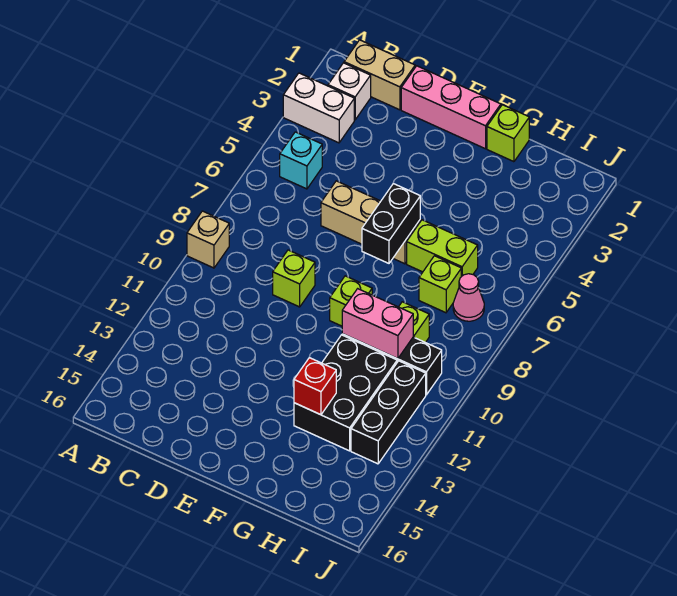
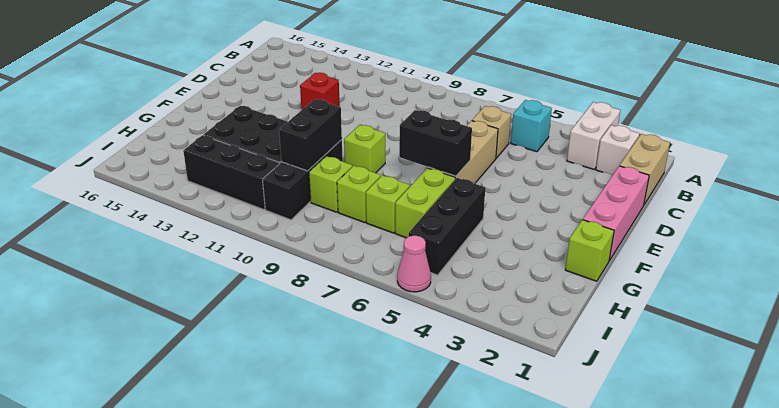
tan 1x1 brick [187,211,229,268] -> tan 1x1 brick moved to [472,106,511,158]
lime 1x1 brick [273,250,315,307] -> lime 1x1 brick moved to [337,166,381,223]
none -> black 1x3 brick [409,178,485,275]
pink 1x2 brick [342,289,413,359] -> black 1x2 brick [279,99,342,171]
red 1x1 brick [294,358,336,415] -> red 1x1 brick moved to [300,73,340,110]
pink 1x1 cone [453,274,484,321] -> pink 1x1 cone moved to [397,235,431,292]

